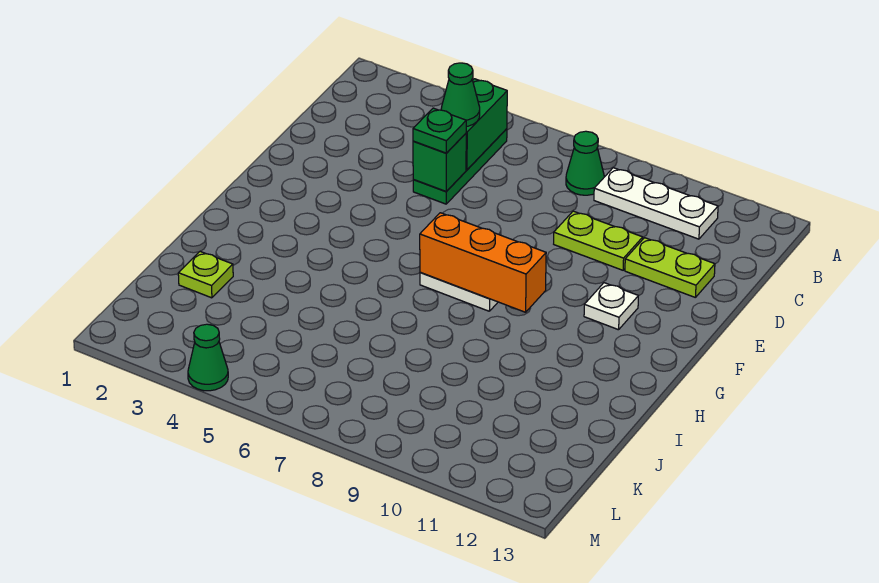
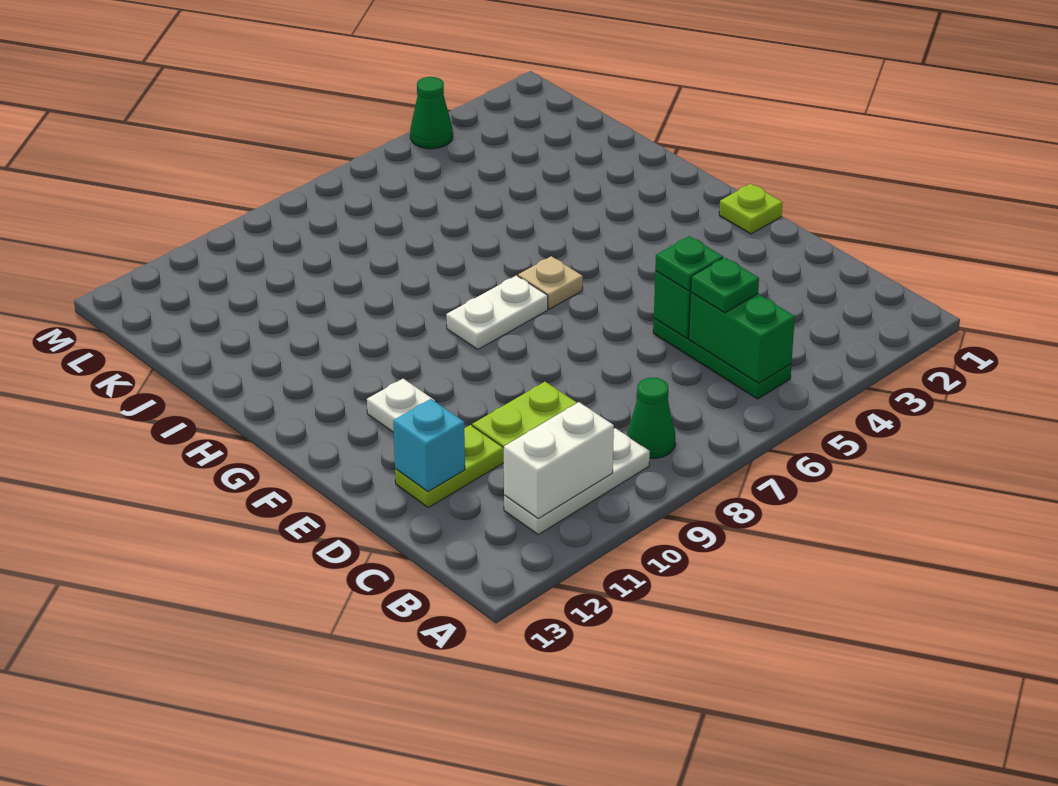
none -> white 1x2 brick [504,402,614,519]
green 1x1 cone [441,63,480,127] -> green 1x1 plate [691,257,759,313]
none -> cyan 1x1 brick [393,399,465,492]
none -> tan 1x1 plate [518,256,583,309]
orange 1x3 brick [420,213,546,312] -> none
lime 1x1 plate [178,252,233,298] -> lime 1x1 plate moved to [719,184,782,234]

